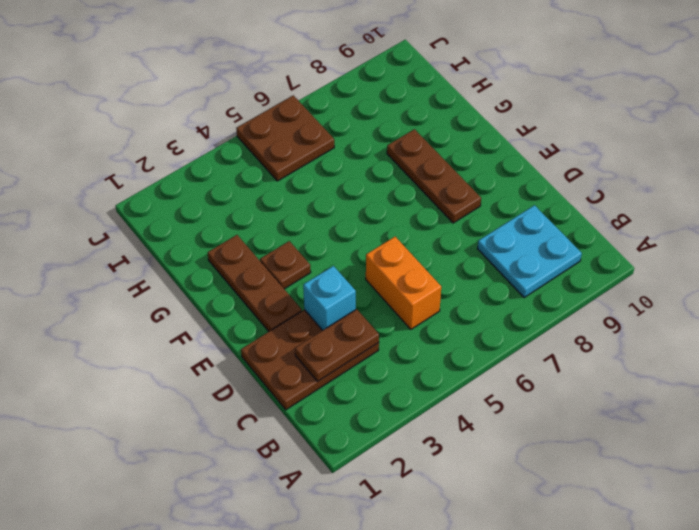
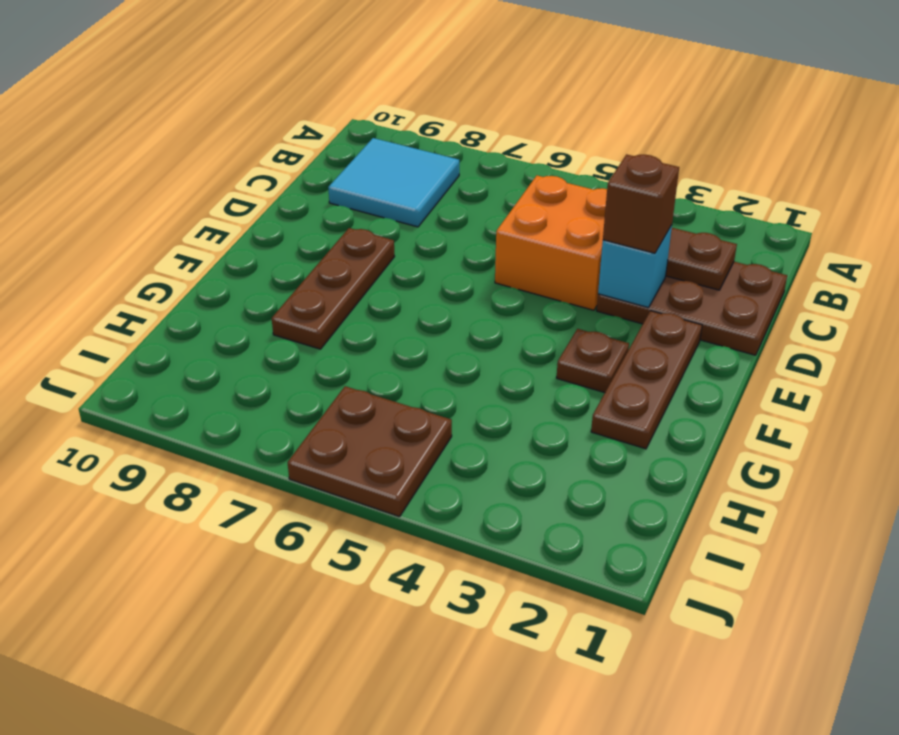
cyan 2x2 plate [477,205,582,298] -> cyan 2x2 tile [328,138,459,227]
orange 1x2 brick [366,237,441,329] -> orange 2x2 brick [495,176,607,310]
none -> brown 1x1 brick [603,154,679,253]

